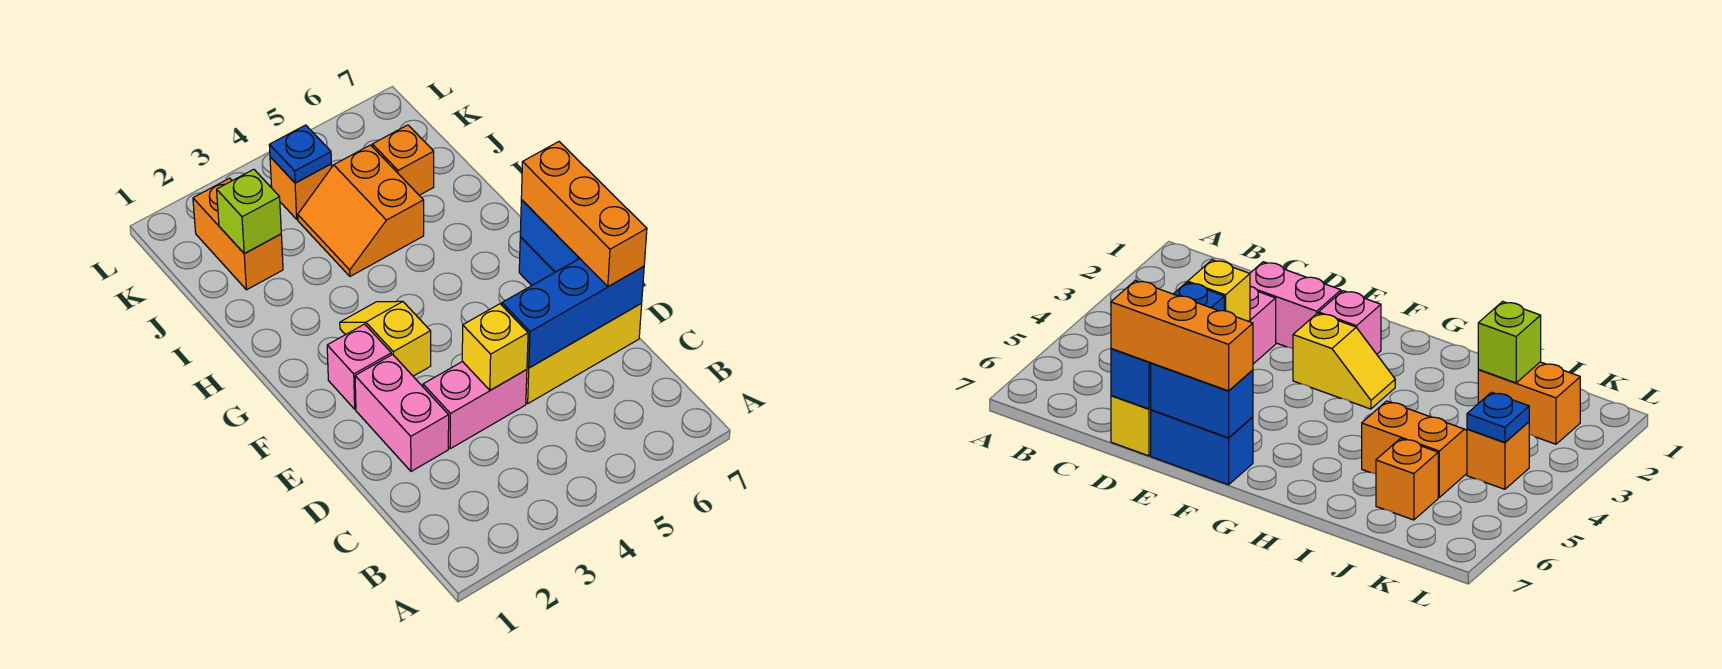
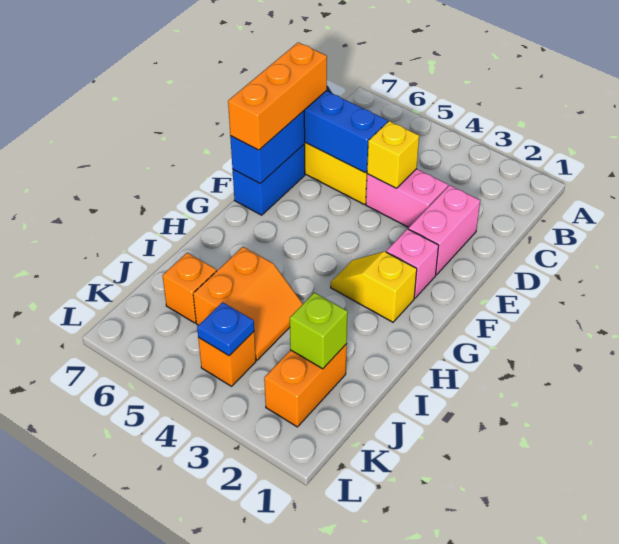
yellow 1x2 slope [340,301,431,376] -> yellow 1x2 slope turned to [331,251,417,322]

